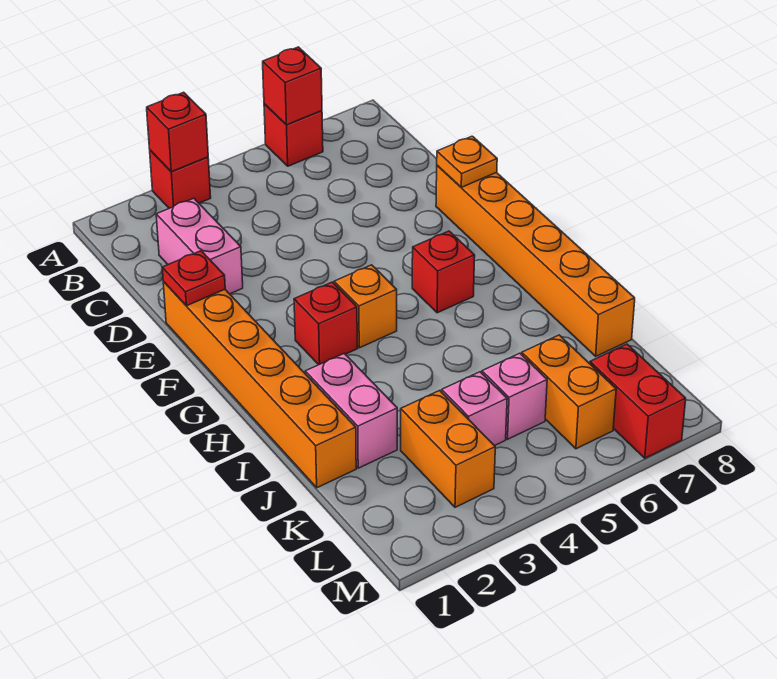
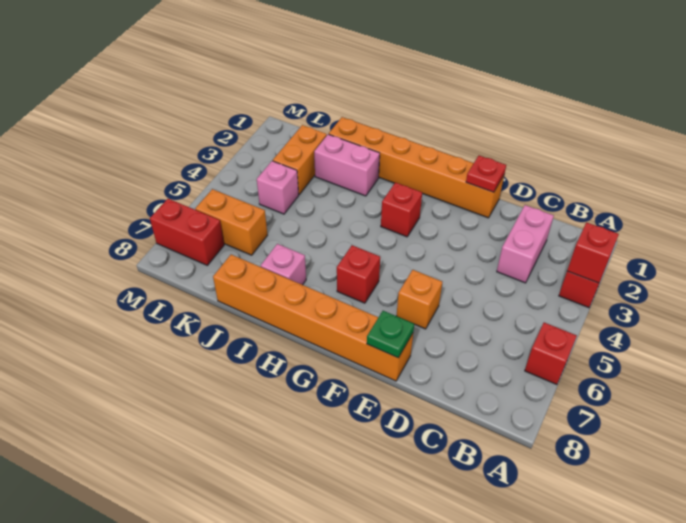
red 1x1 brick [263,47,322,125] -> none
pink 1x2 brick [156,198,243,294] -> pink 1x2 brick turned to [497,205,554,283]
orange 1x1 plate [437,136,497,187] -> green 1x1 plate [367,311,414,358]
orange 1x1 brick [334,265,397,348] -> orange 1x1 brick moved to [397,270,442,329]
orange 1x2 brick [401,391,495,507] -> orange 1x2 brick turned to [273,125,327,195]
pink 1x1 brick [482,353,547,439] -> pink 1x1 brick moved to [261,244,306,285]

